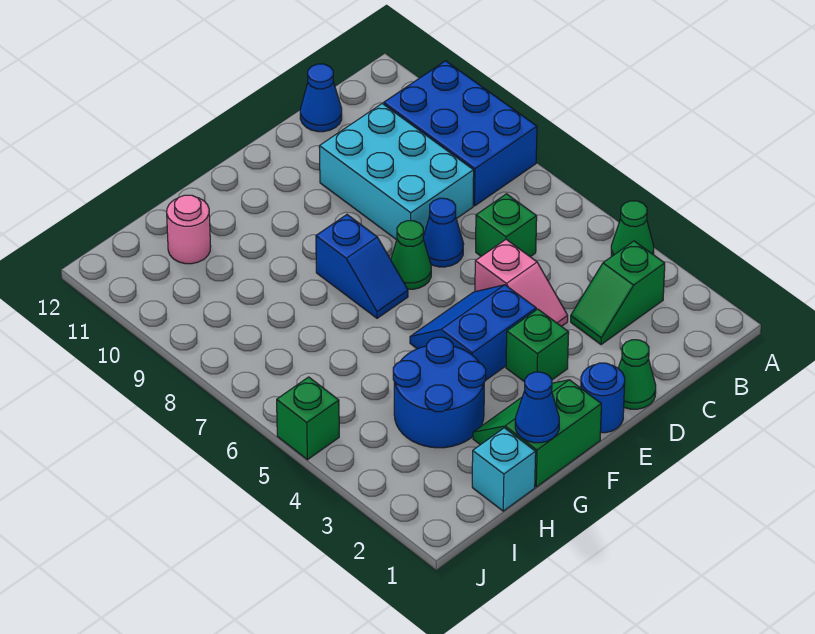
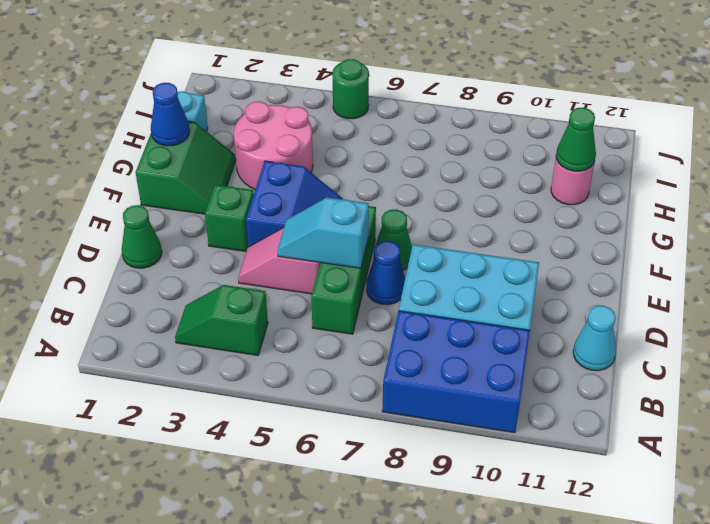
green 1x1 cone [611,201,654,257] -> green 1x1 cone moved to [556,108,596,171]
green 1x2 slope [571,241,665,344] -> green 1x2 slope turned to [175,285,268,355]
green 1x1 brick [476,194,537,257] -> green 1x3 brick [311,206,376,334]
blue 1x1 cone [300,64,342,132] -> cyan 1x1 cone [573,306,616,371]
none -> cyan 1x2 slope [277,197,369,268]
blue 1x1 round brick [581,363,625,433] -> none
blue 1x2 slope [316,215,408,318] -> none
blue 2x2 round brick [393,337,486,448] -> pink 2x2 round brick [234,101,313,189]
green 1x1 brick [277,377,339,460] -> green 1x1 round brick [332,59,369,119]

